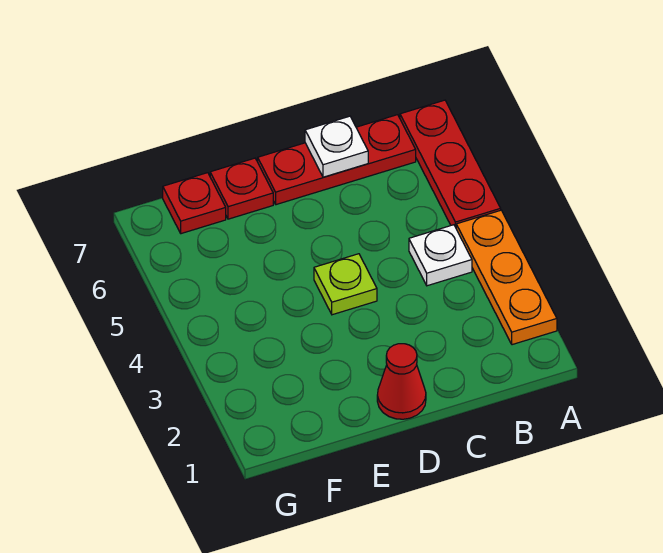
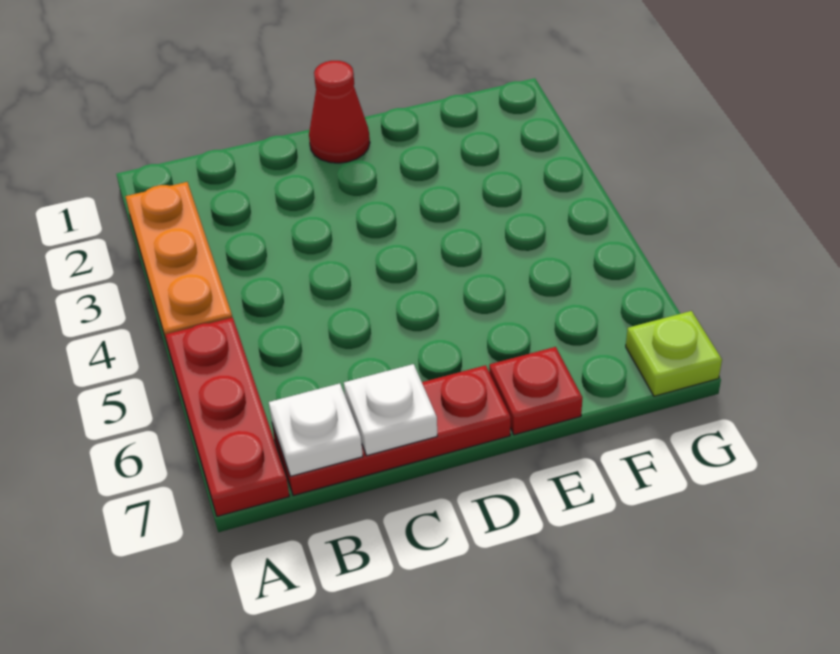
white 1x1 plate [409,225,472,286] -> white 1x1 plate moved to [269,383,363,476]
lime 1x1 plate [314,254,377,315] -> lime 1x1 plate moved to [626,311,722,396]
red 1x1 plate [163,173,226,234] -> none

